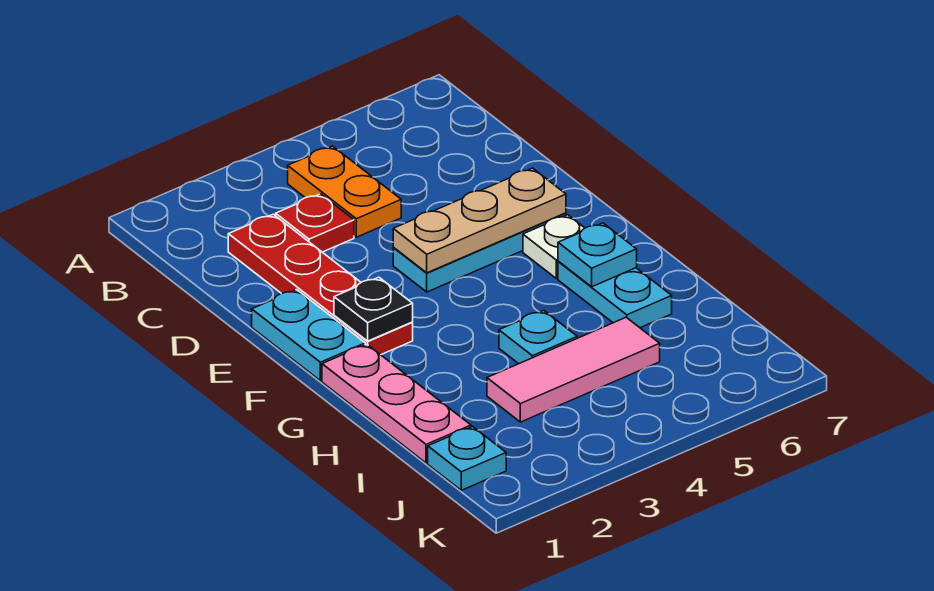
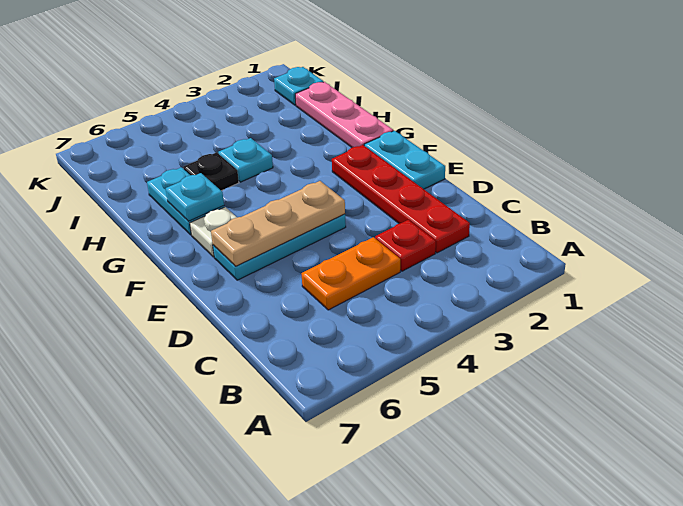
orange 1x2 plate [288,146,401,237] -> orange 1x2 plate turned to [301,237,400,310]
black 1x1 plate [334,277,413,341] -> black 1x1 plate moved to [183,152,239,191]
pink 1x3 tile [487,317,660,422] -> none

